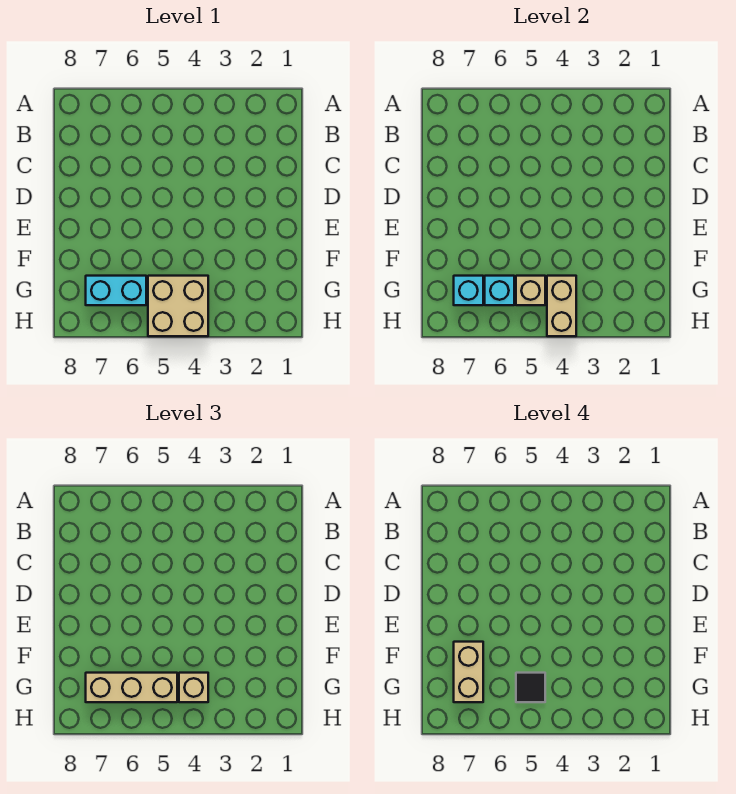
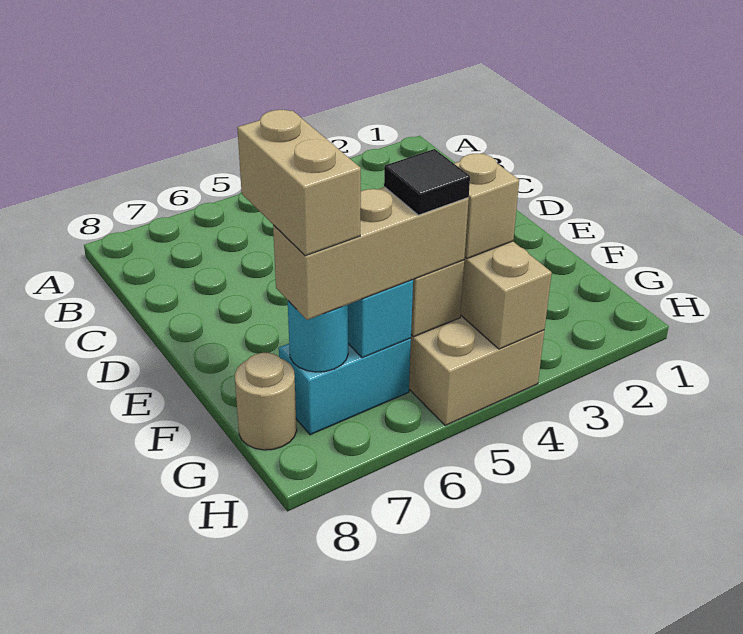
cyan 1x1 brick [454,276,483,305] -> cyan 1x1 round brick [288,301,348,372]
none -> tan 1x1 round brick [235,353,297,450]

